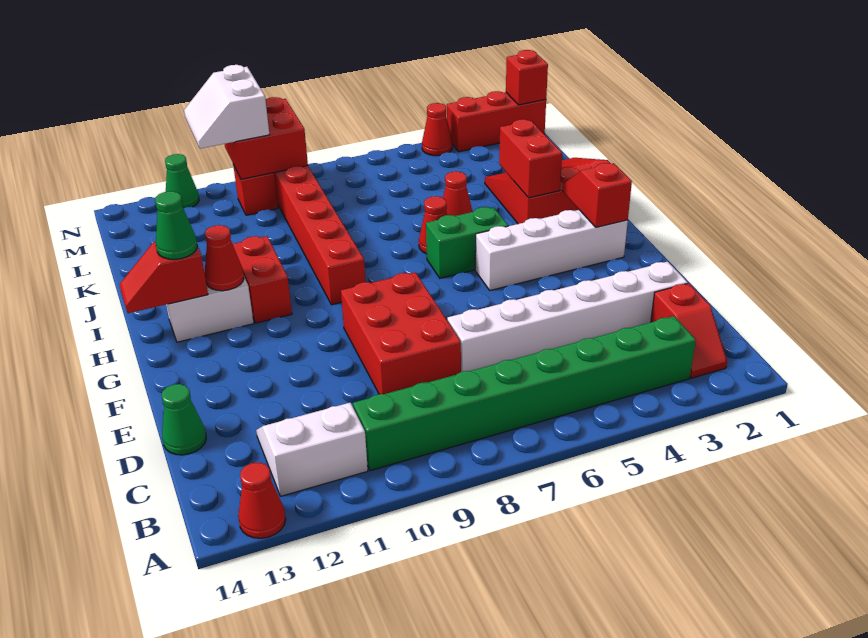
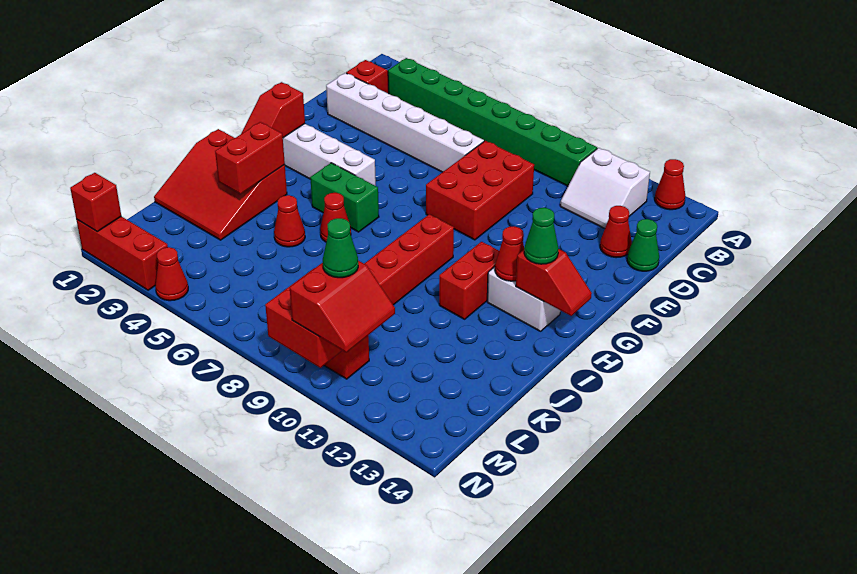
none -> red 1x1 cone [600,206,632,258]
white 2x2 slope [184,65,270,149] -> red 2x2 slope [290,261,395,352]
green 1x1 cone [165,154,199,208] -> green 1x1 cone moved to [323,218,358,278]

